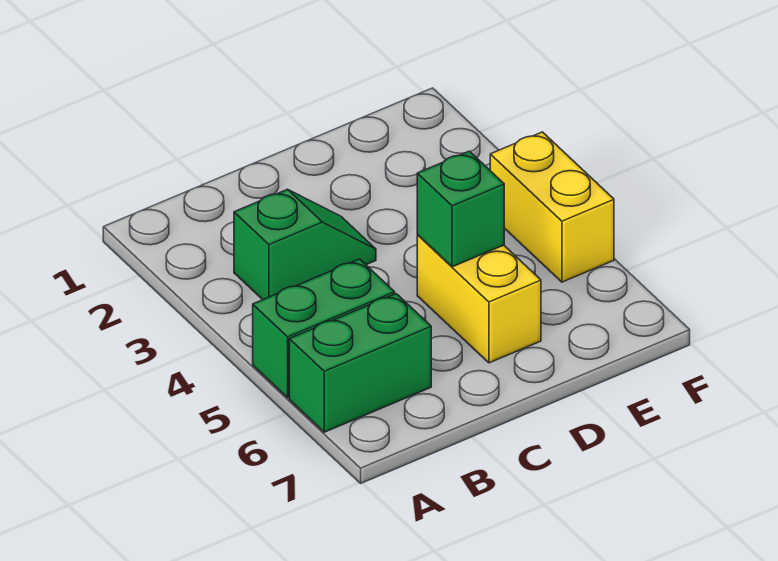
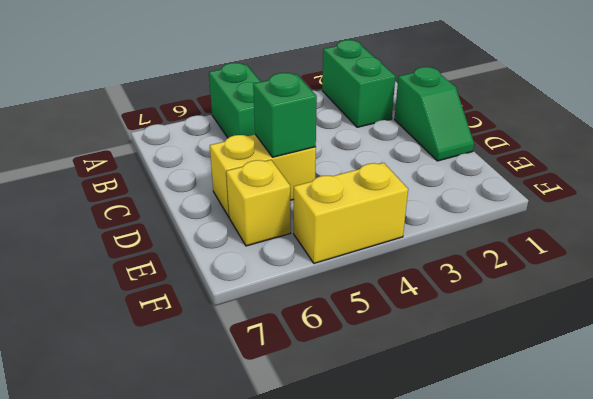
green 1x2 brick [289,294,431,432] -> green 1x2 brick moved to [322,40,395,127]
green 1x2 slope [234,189,376,300] -> green 1x2 slope moved to [395,67,474,161]
none -> yellow 1x1 brick [226,160,291,246]

